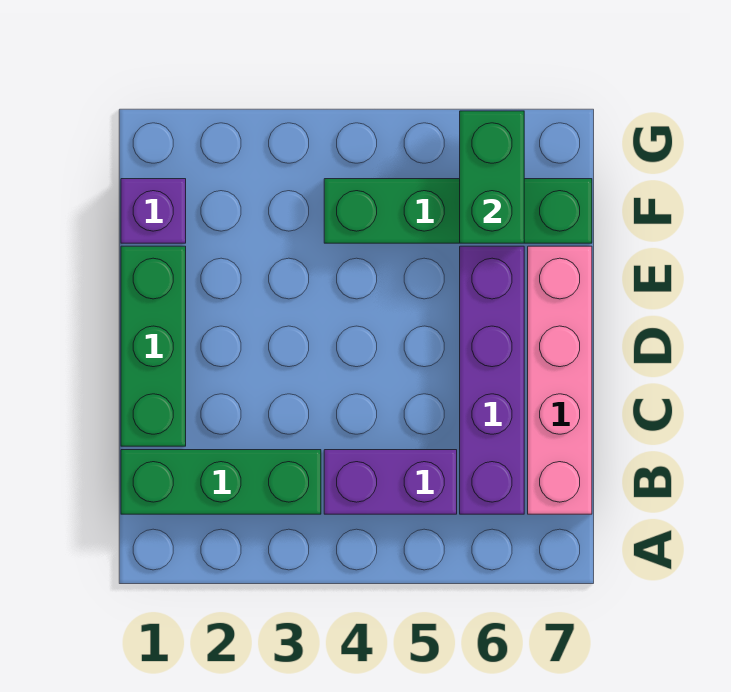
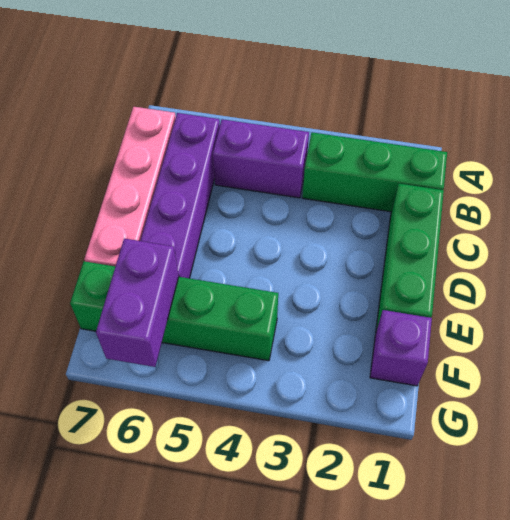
green 1x2 brick [460,111,524,243] -> purple 1x2 brick [96,239,179,367]

